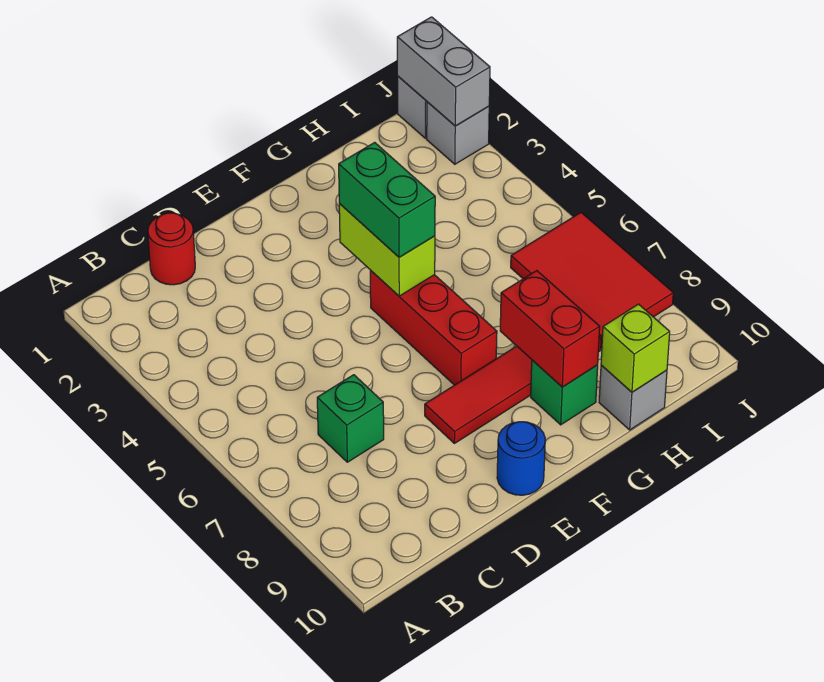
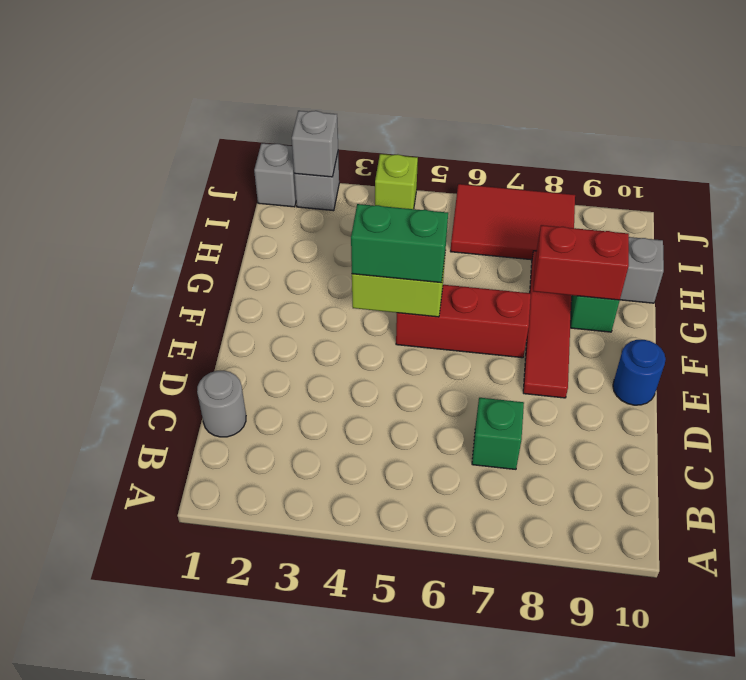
red 1x1 round brick [148,213,195,285] -> grey 1x1 round brick [197,371,246,437]
lime 1x1 brick [601,304,670,392] -> lime 1x1 brick moved to [375,154,418,209]
grey 1x2 brick [397,17,490,126] -> grey 1x1 brick [292,111,338,177]

